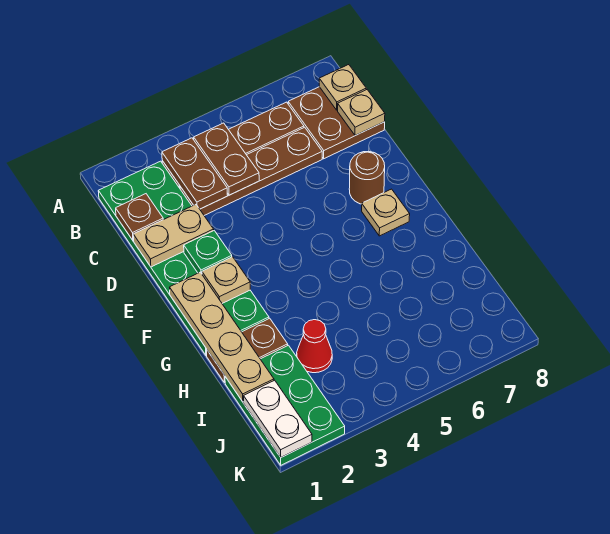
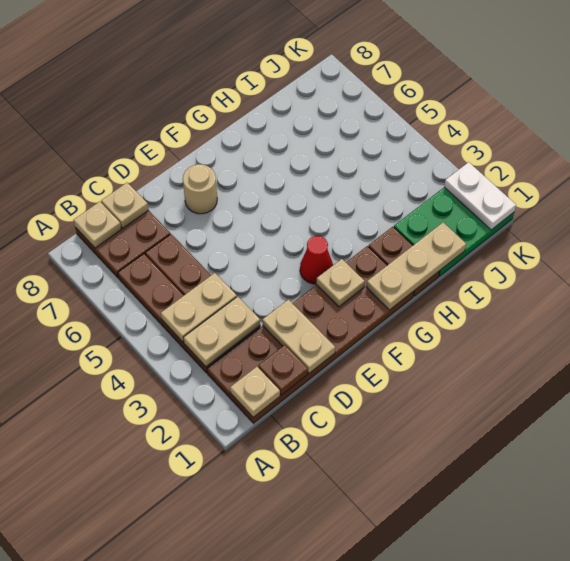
green 2x6 plate [98,161,269,355] -> brown 2x6 plate [207,246,414,423]
brown 1x2 plate [162,138,228,209] -> tan 1x2 plate [183,296,260,367]
brown 1x2 plate [194,123,259,195] -> tan 1x2 plate [161,273,237,342]
green 1x1 plate [184,231,232,274] -> none
brown 1x1 round brick [349,151,385,204] -> tan 1x1 round brick [183,164,217,214]
tan 1x4 plate [170,272,274,402] -> tan 1x3 plate [366,222,466,310]
tan 1x1 plate [362,189,410,236] -> tan 1x1 plate moved to [230,367,280,417]
red 1x1 cone [297,320,332,373] -> red 1x1 cone moved to [300,236,333,284]
white 1x2 plate [244,380,312,457] -> white 1x2 plate turned to [444,162,516,230]

